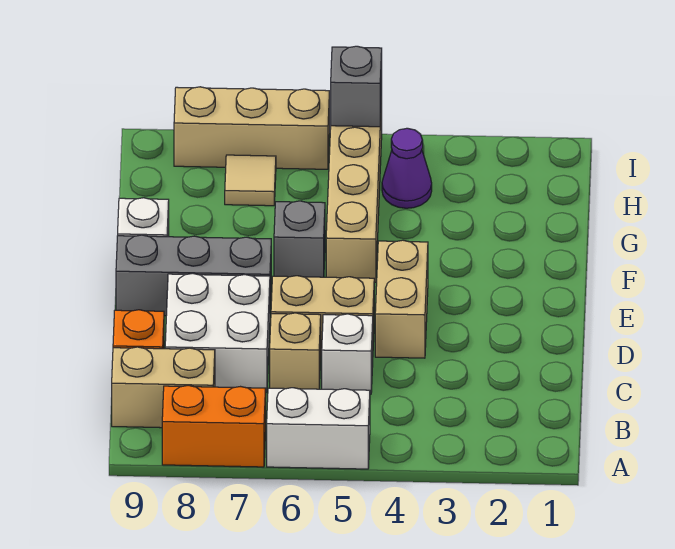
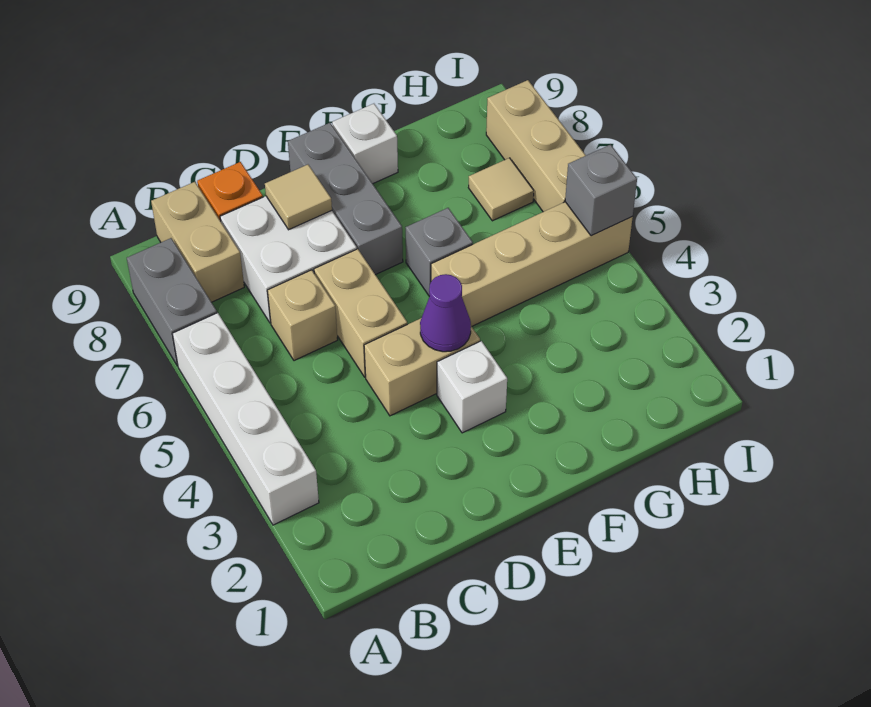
white 1x2 brick [267,388,370,469] -> white 1x4 brick [172,313,319,525]
orange 1x2 brick [162,385,266,467] -> grey 1x2 brick [127,238,217,366]
white 1x1 brick [322,314,373,394] -> white 1x1 brick moved to [437,341,507,433]
none -> tan 1x1 tile [265,165,332,230]
purple 1x1 cone [382,128,432,208] -> purple 1x1 cone moved to [420,274,471,352]

